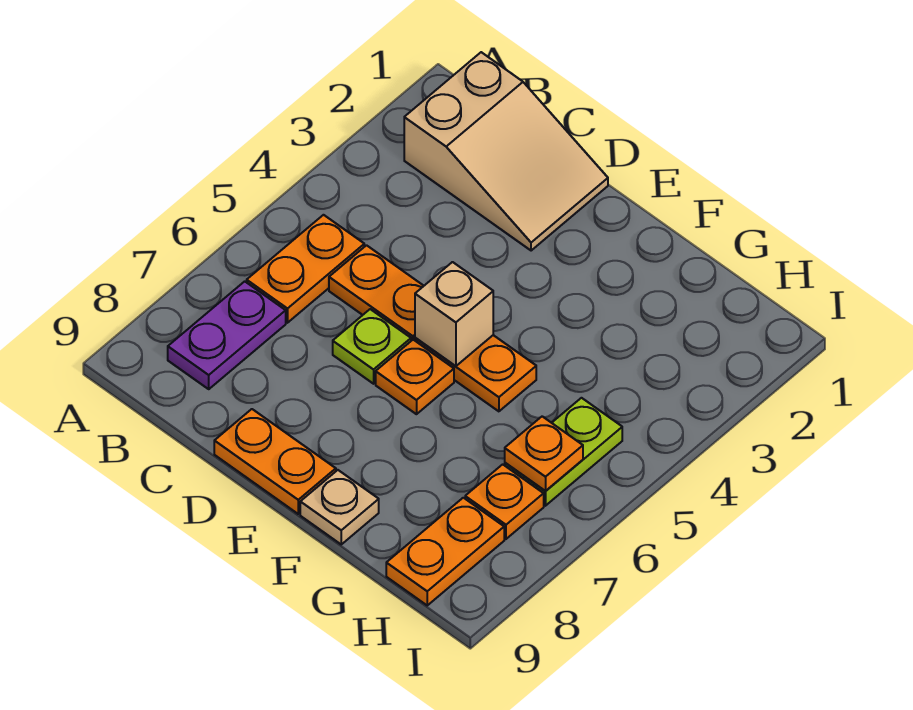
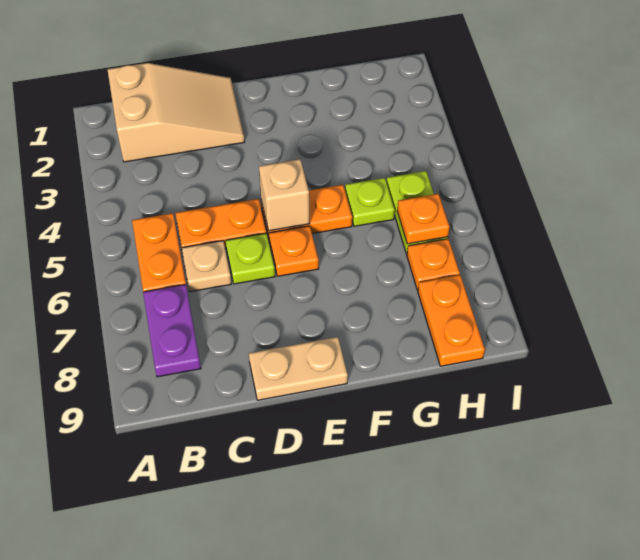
orange 1x2 plate [214,409,336,514] -> tan 1x2 plate [249,337,348,400]
tan 1x1 plate [300,470,379,544] -> tan 1x1 plate moved to [182,241,231,292]
none -> lime 1x1 plate [345,178,395,226]

